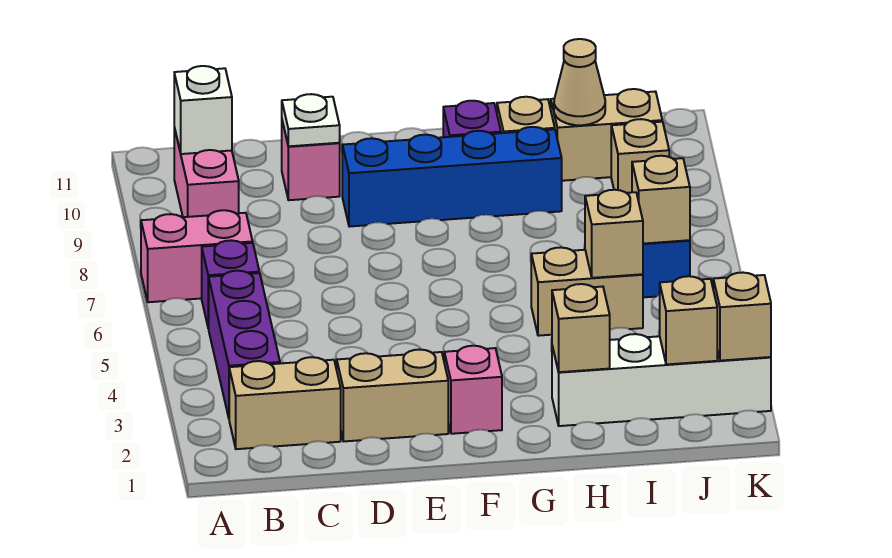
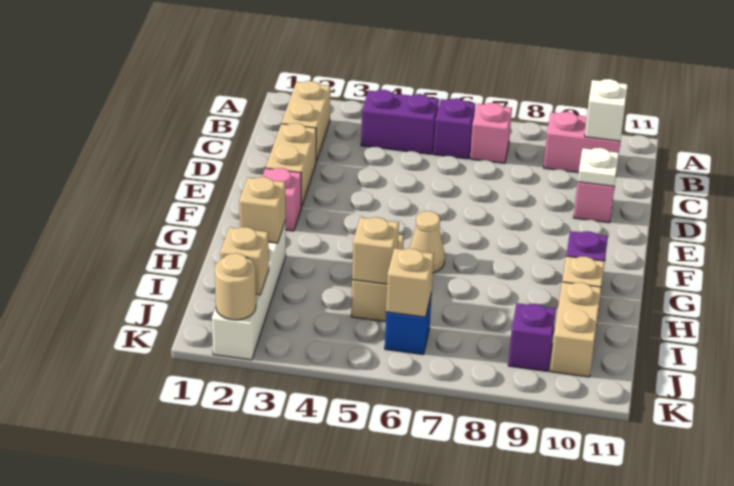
pink 1x2 brick [141,210,253,302] -> pink 1x1 brick [470,103,512,163]
purple 1x3 brick [208,271,280,418] -> purple 1x2 brick [361,90,439,154]
blue 1x4 brick [342,127,562,227] -> none
tan 1x1 cone [554,39,605,125] -> tan 1x1 cone moved to [409,211,445,273]
tan 1x1 brick [611,119,669,193] -> purple 1x1 brick [508,303,556,372]
tan 1x1 brick [713,273,771,361] -> tan 1x1 round brick [215,253,256,320]

